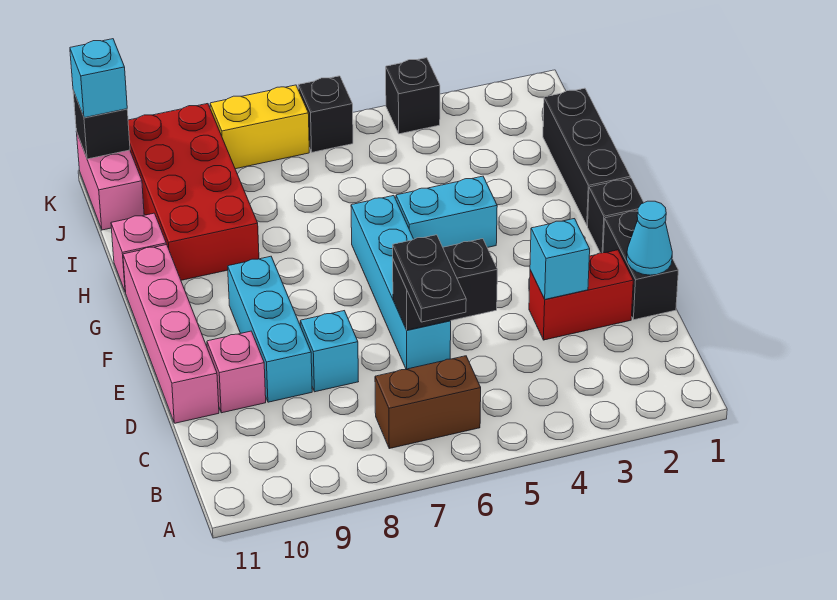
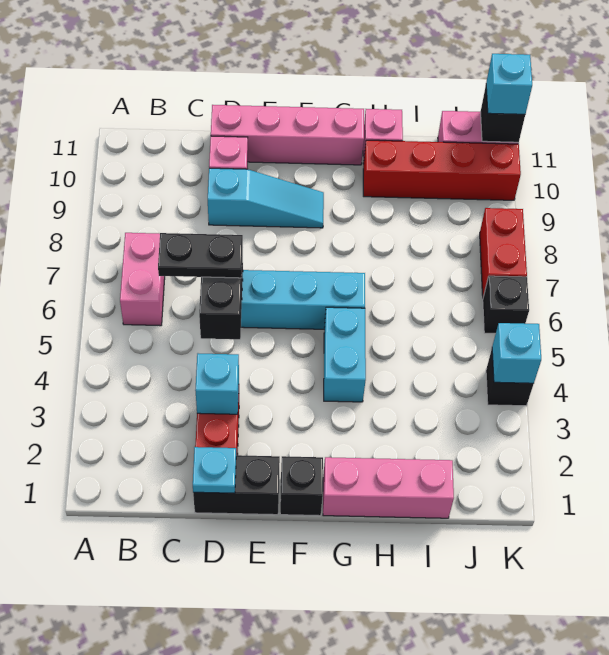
brown 1x2 brick [375,356,481,449] -> pink 1x2 brick [120,233,165,326]
cyan 1x1 cone [627,201,672,275] -> cyan 1x1 plate [193,447,236,493]
cyan 1x1 brick [300,311,359,392] -> cyan 1x1 brick moved to [492,323,541,384]
cyan 1x3 brick [228,256,312,402] -> cyan 1x3 slope [208,168,324,228]
black 1x3 brick [543,88,630,226] -> pink 1x3 brick [323,457,454,518]
red 2x4 brick [128,104,259,280] -> red 1x4 brick [363,140,521,200]
yellow 1x2 brick [210,85,309,169] -> red 1x2 brick [480,208,527,297]

